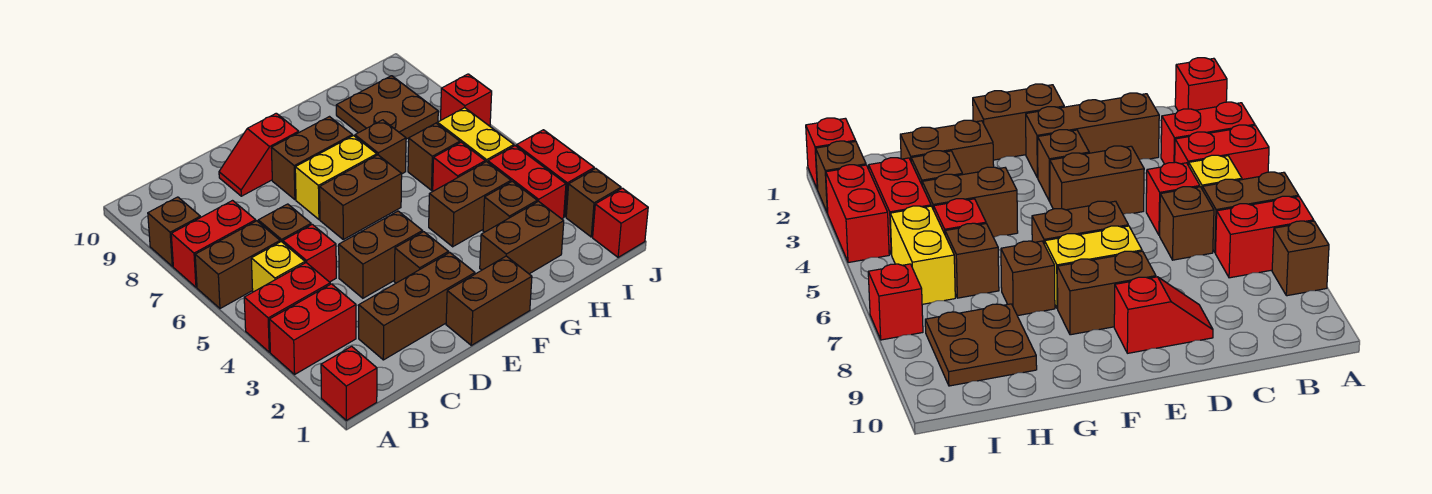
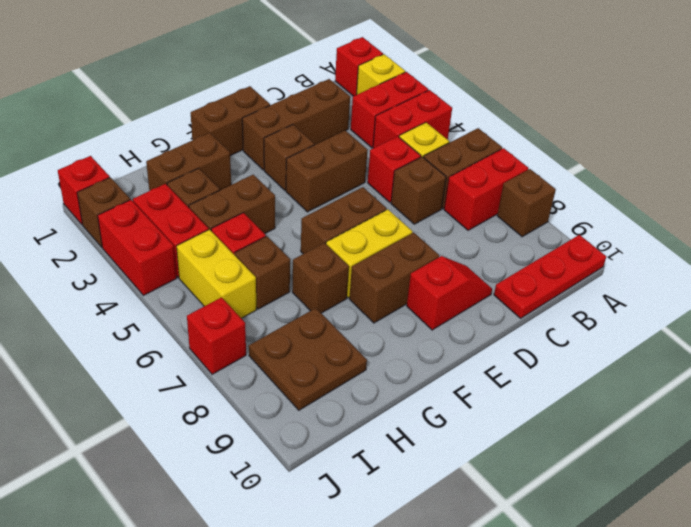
none -> yellow 1x1 brick [356,54,405,95]
none -> red 1x3 plate [494,235,606,318]

